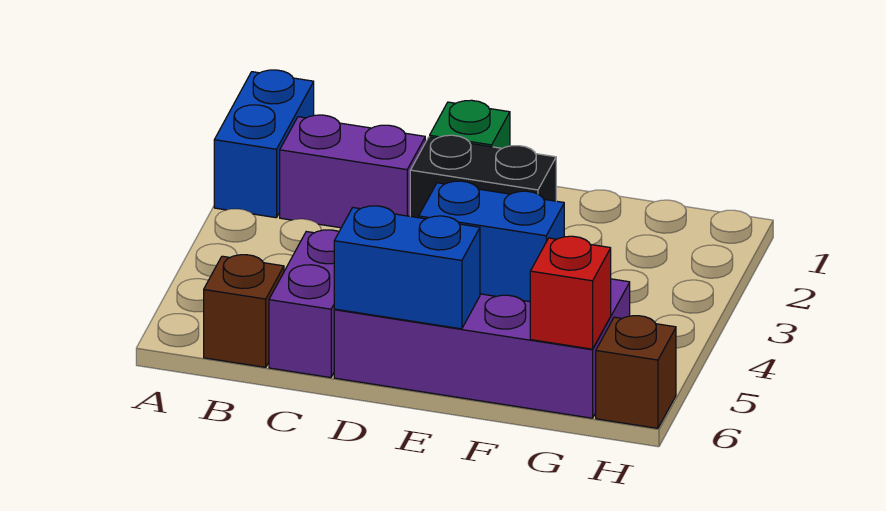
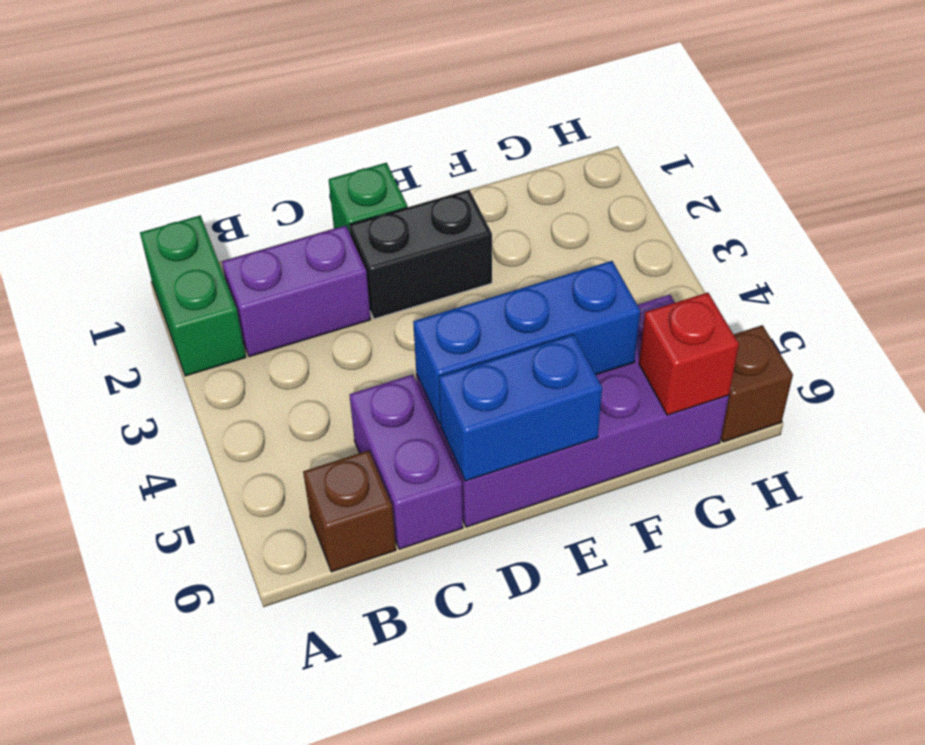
blue 1x2 brick [214,70,314,218] -> green 1x2 brick [140,215,246,376]
blue 1x2 brick [419,181,564,302] -> blue 1x3 brick [413,261,640,424]

